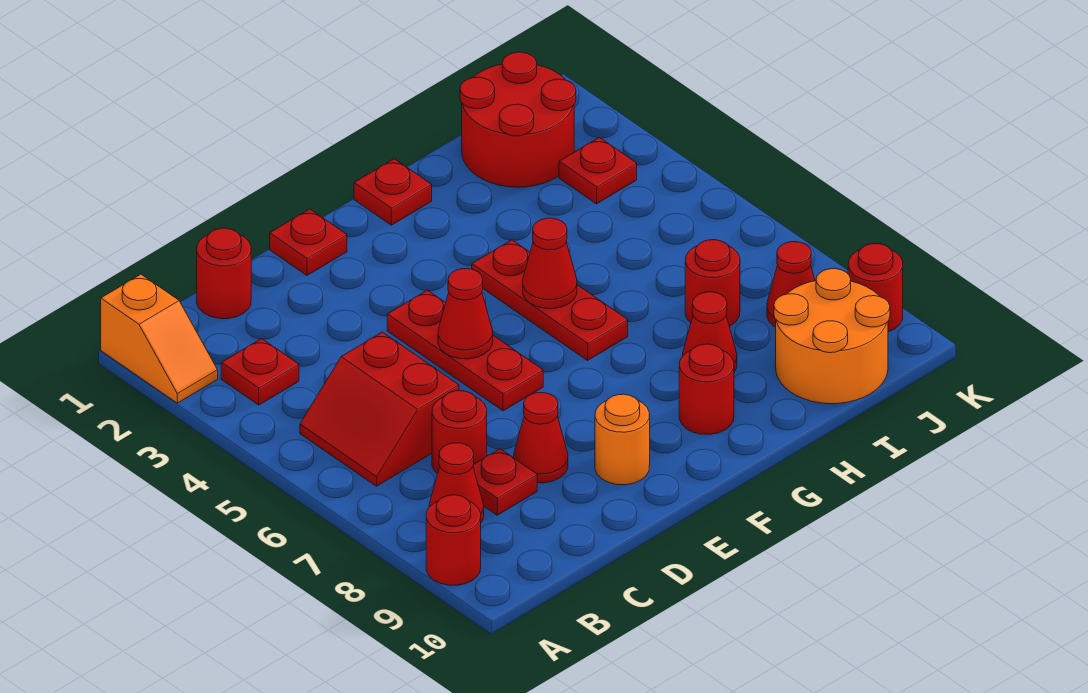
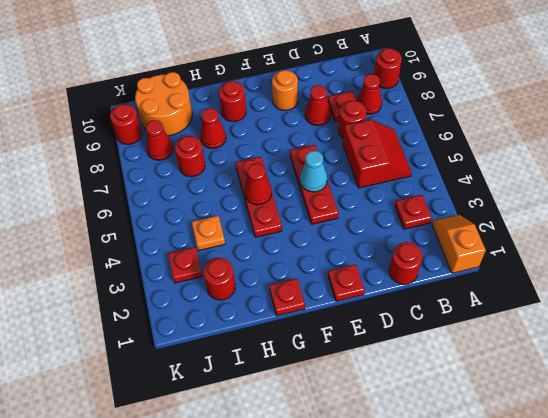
red 1x1 cone [438,269,493,359] -> cyan 1x1 cone [300,151,327,192]
red 2x2 round brick [460,52,576,187] -> red 1x1 round brick [203,258,235,300]
none -> orange 1x1 plate [192,216,225,251]

